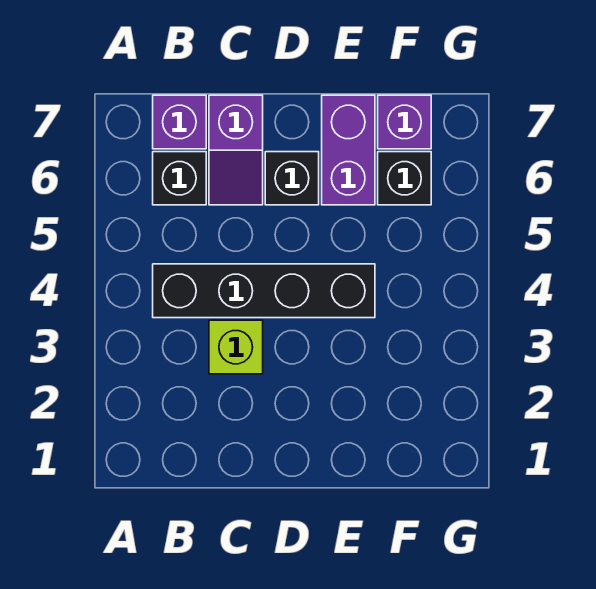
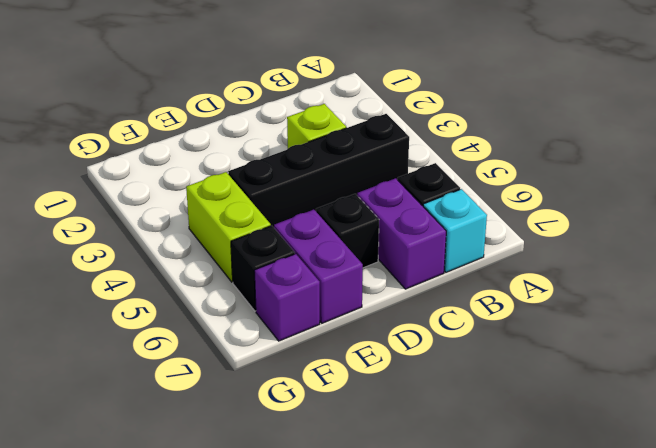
purple 1x1 brick [153,95,206,149] -> cyan 1x1 brick [423,189,487,272]
purple 1x2 slope [209,95,263,205] -> purple 1x2 brick [357,178,446,289]
none -> lime 1x2 brick [186,172,271,282]

